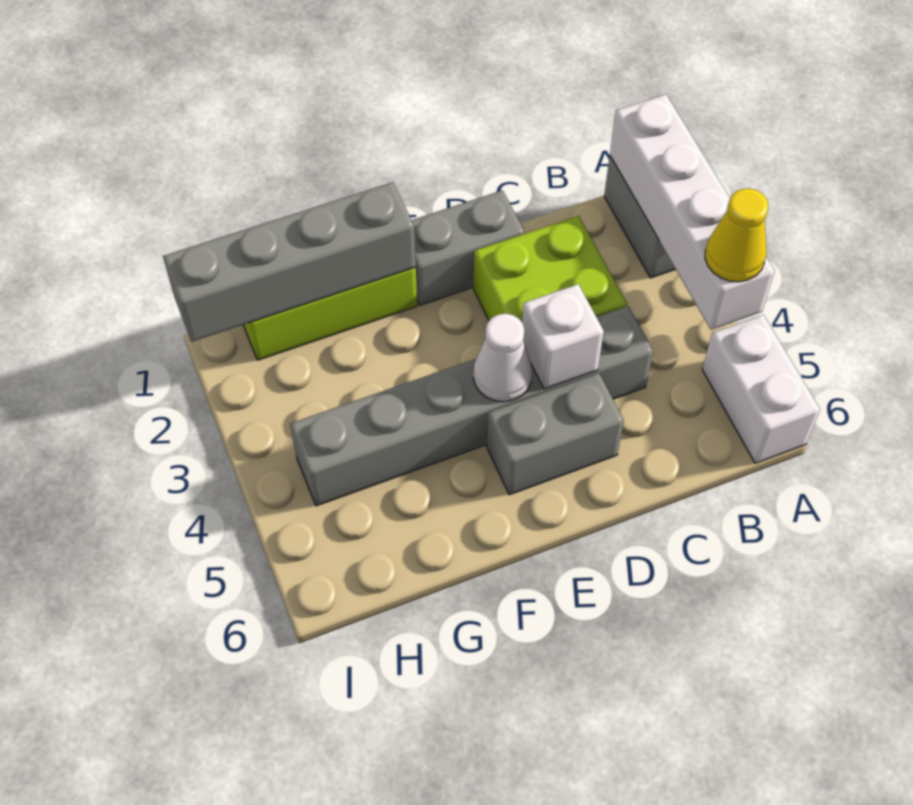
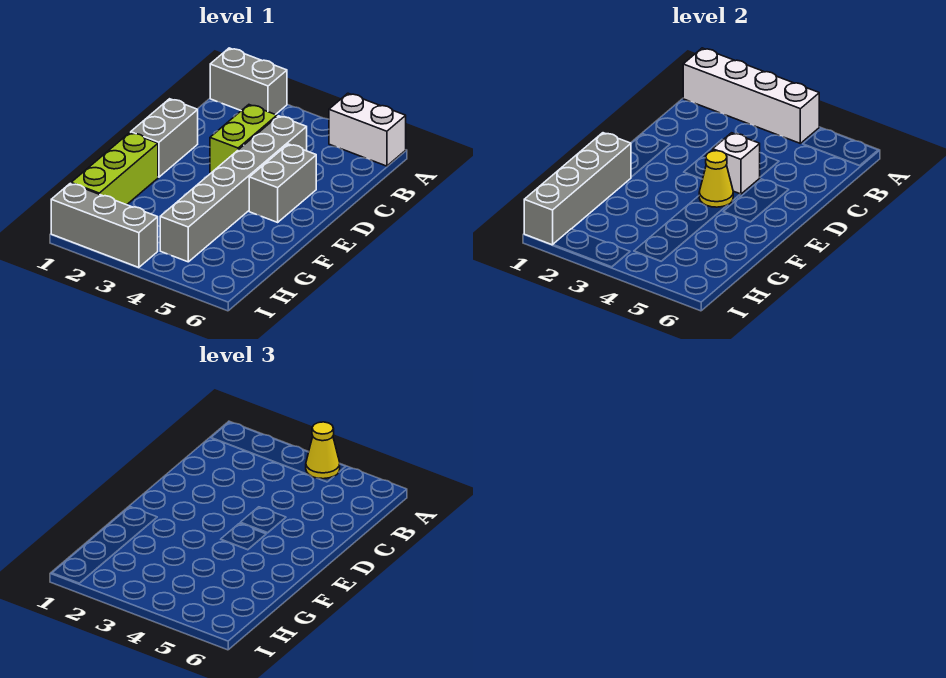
lime 2x2 brick [474,216,627,322] -> lime 1x2 brick [210,105,277,173]
white 1x1 cone [473,314,532,402] -> yellow 1x1 cone [699,151,733,207]
none -> grey 1x3 brick [51,183,158,268]

